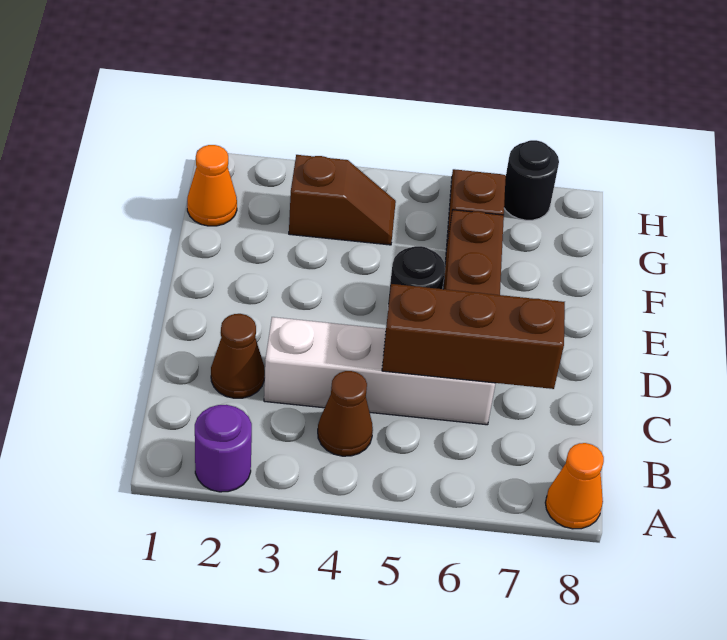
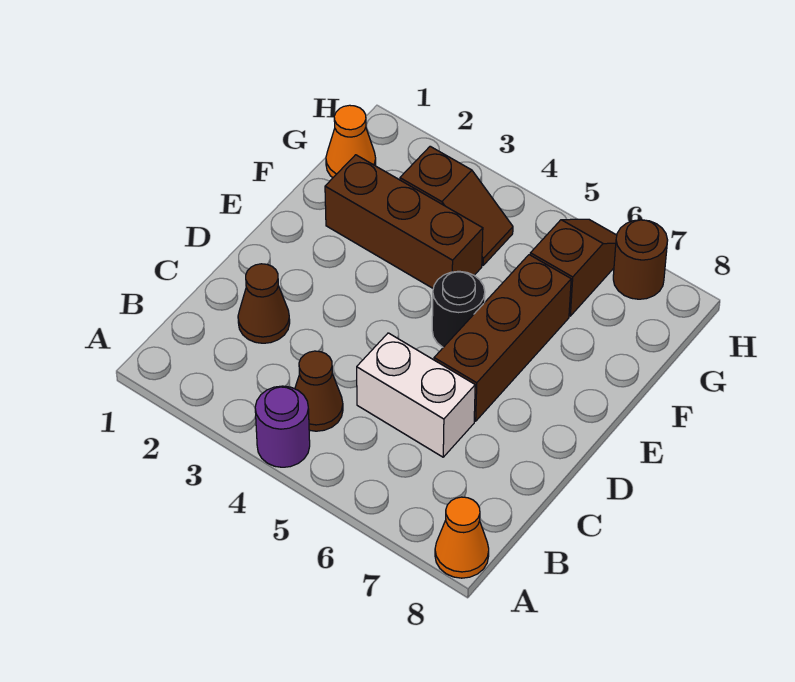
purple 1x1 round brick [195,405,252,492] -> purple 1x1 round brick moved to [255,386,310,467]
white 1x4 brick [264,317,496,425] -> white 1x2 brick [357,333,475,457]
brown 1x3 brick [382,284,565,389] -> brown 1x3 brick moved to [325,155,483,288]
black 1x1 round brick [504,140,559,220] -> brown 1x1 round brick [613,220,668,299]

